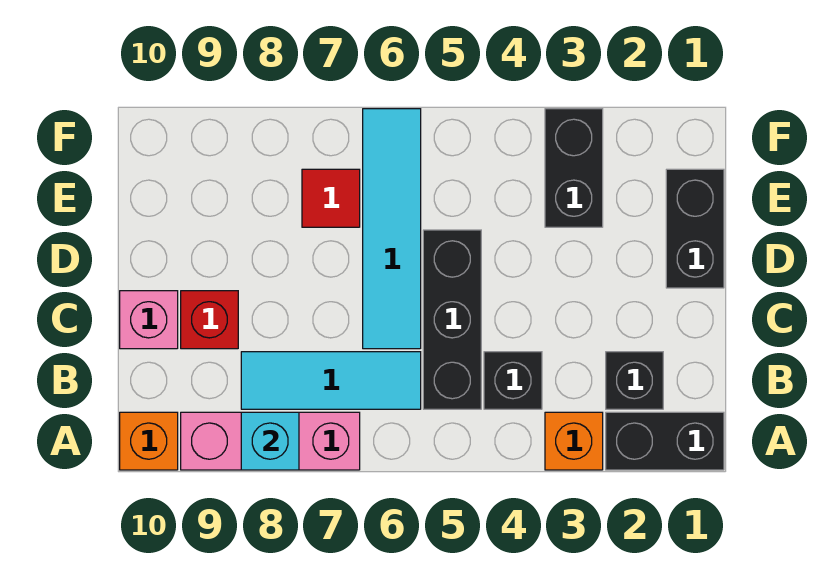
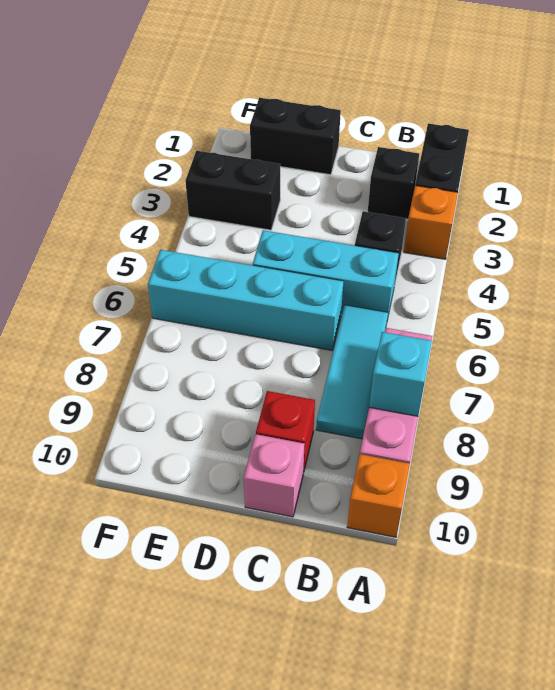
black 1x3 brick [423,230,481,409] -> cyan 1x3 brick [253,230,399,320]
cyan 1x4 tile [363,109,421,349] -> cyan 1x4 brick [148,250,344,350]
red 1x1 tile [302,169,360,227] -> none

